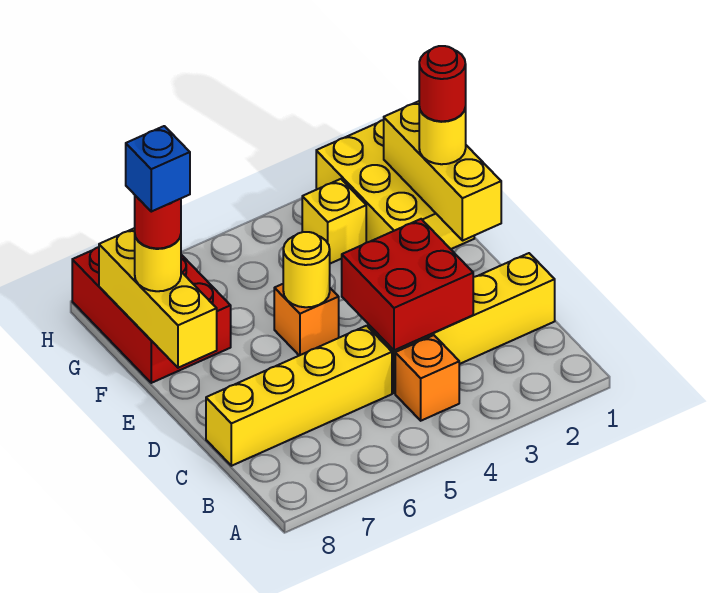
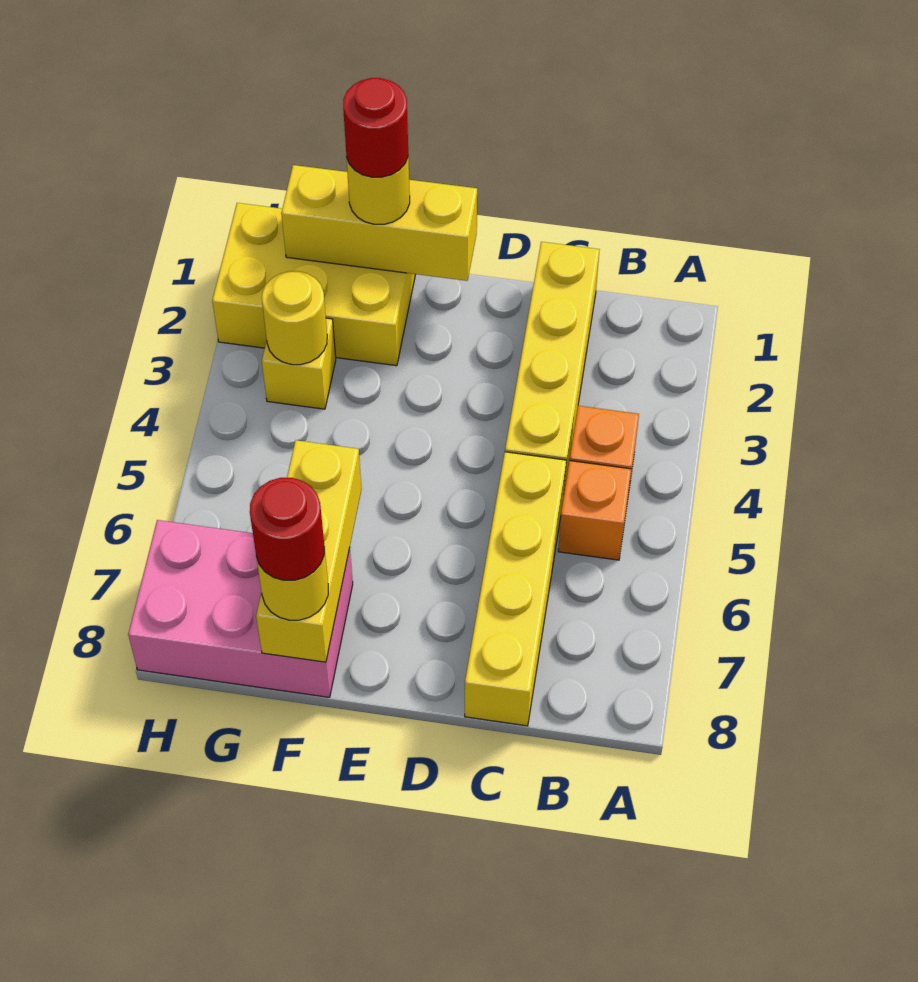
red 2x2 brick [342,219,473,350] -> none
orange 1x1 brick [274,284,339,356] -> orange 1x1 brick moved to [558,461,631,560]
yellow 1x1 round brick [283,232,330,307] -> yellow 1x1 round brick moved to [262,271,327,365]
yellow 1x3 brick [99,228,217,368] -> yellow 1x3 brick turned to [256,440,361,662]
red 2x3 brick [72,247,231,383] -> pink 2x3 brick [128,520,353,697]
blue 1x1 brick [126,126,190,212] -> none

